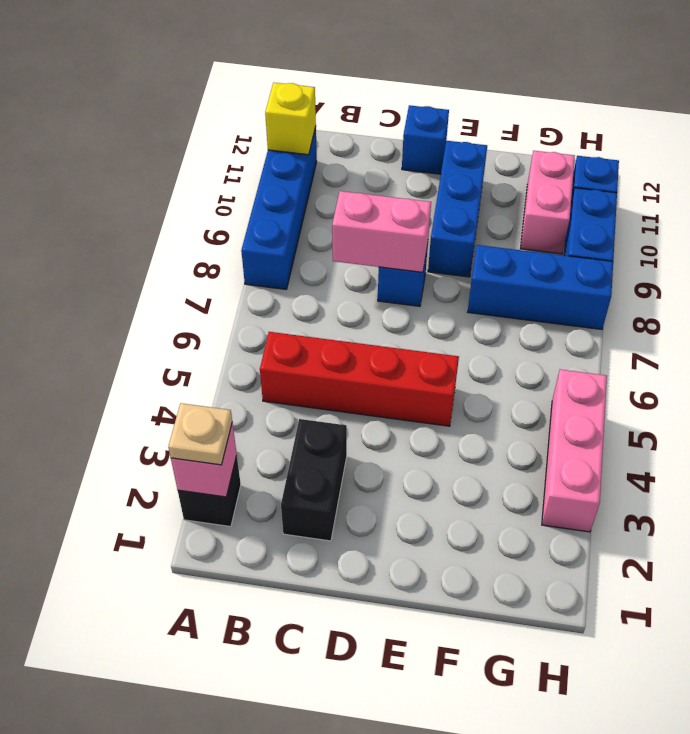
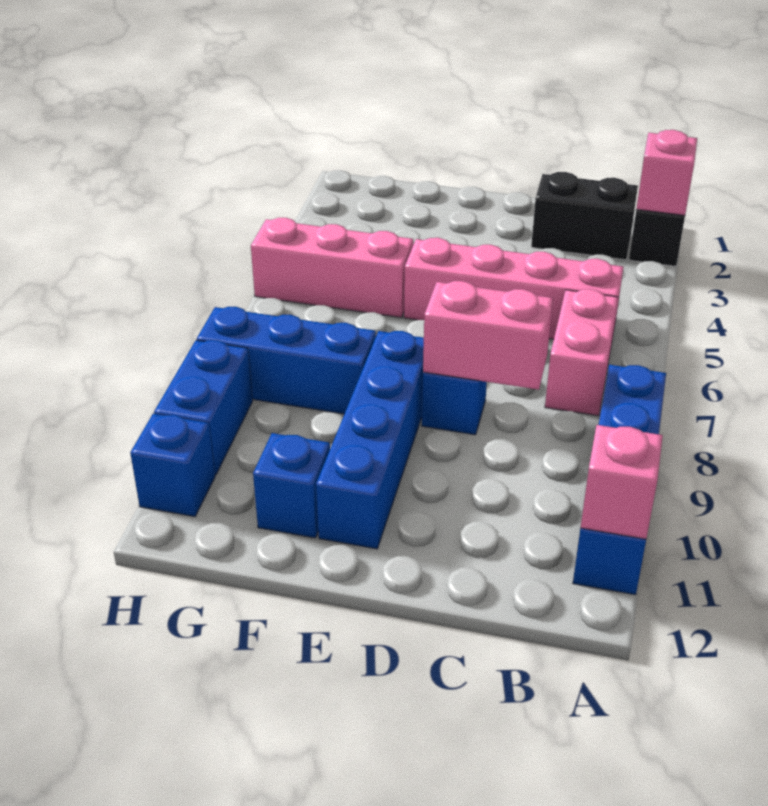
tan 1x1 plate [168,403,232,465] -> none
yellow 1x1 brick [265,83,316,155] -> pink 1x1 brick [581,425,663,539]
red 1x4 brick [260,332,459,426] -> pink 1x4 brick [404,238,623,339]
black 1x2 brick [281,419,347,541] -> black 1x2 brick turned to [531,172,638,260]
blue 1x1 brick [402,105,449,174] -> blue 1x1 brick moved to [253,433,330,538]
blue 1x3 brick [428,141,487,277] -> blue 1x4 brick [316,331,424,549]
pink 1x2 brick [520,151,575,254] -> pink 1x2 brick moved to [545,289,618,416]
pink 1x3 brick [542,369,607,532] -> pink 1x3 brick turned to [251,218,413,317]

